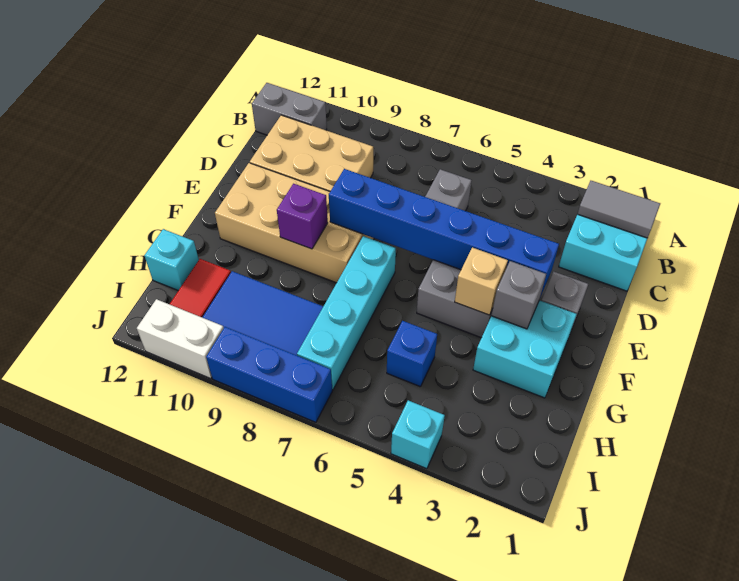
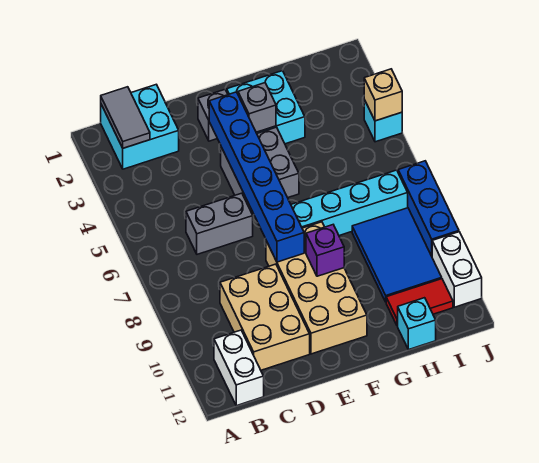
grey 1x2 brick [252,83,327,135] -> white 1x2 brick [214,330,264,406]
tan 1x1 brick [455,247,508,315] -> tan 1x1 brick moved to [364,69,402,121]
blue 1x1 brick [387,321,437,387] -> none

